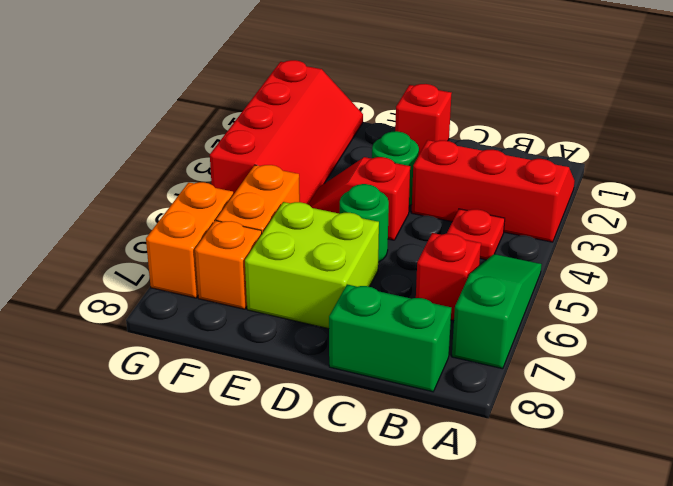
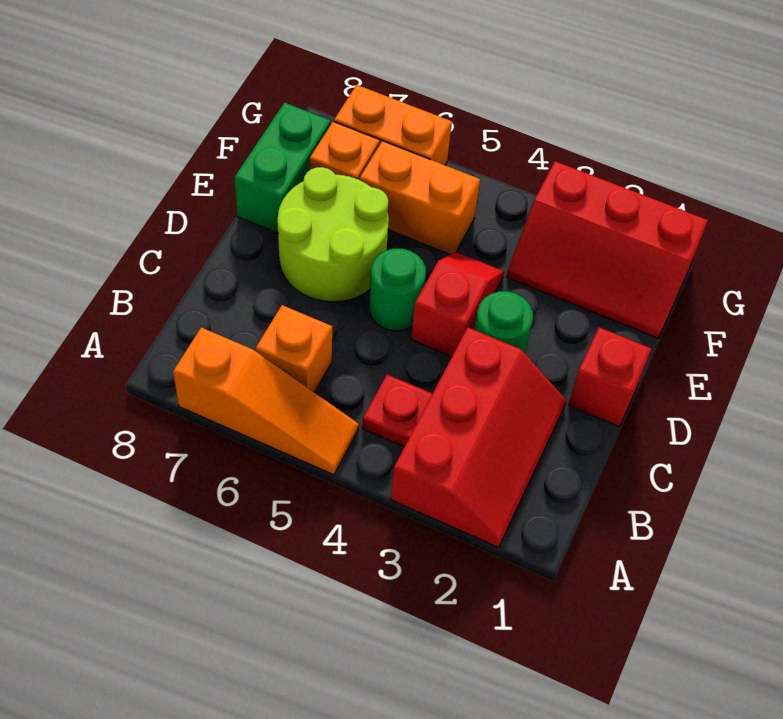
green 1x3 slope [452,254,542,369] -> orange 1x3 slope [173,327,359,475]
red 1x1 brick [416,233,481,321] -> orange 1x1 brick [256,305,332,393]
green 1x2 brick [329,284,451,392] -> green 1x2 brick moved to [234,103,331,233]
lime 2x2 brick [245,202,379,329] -> lime 2x2 round brick [278,167,389,302]
red 2x4 slope [210,60,363,204] -> red 2x3 slope [507,161,708,338]

